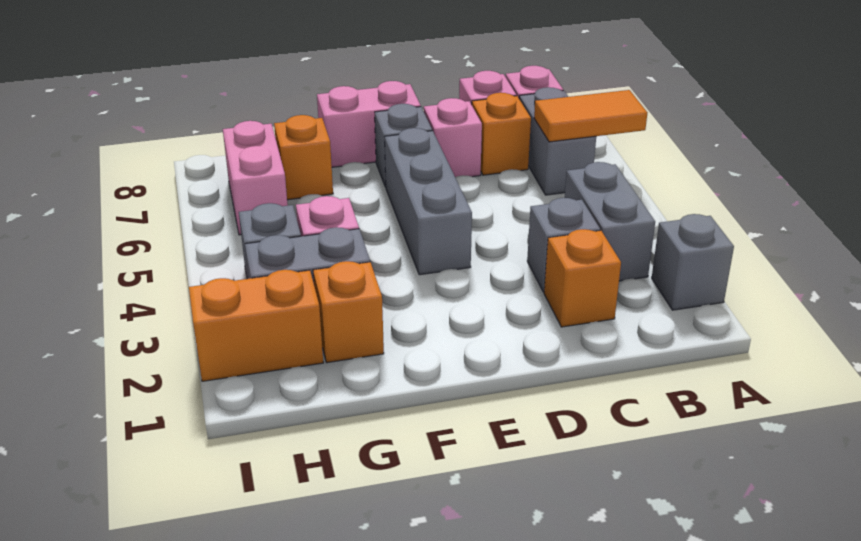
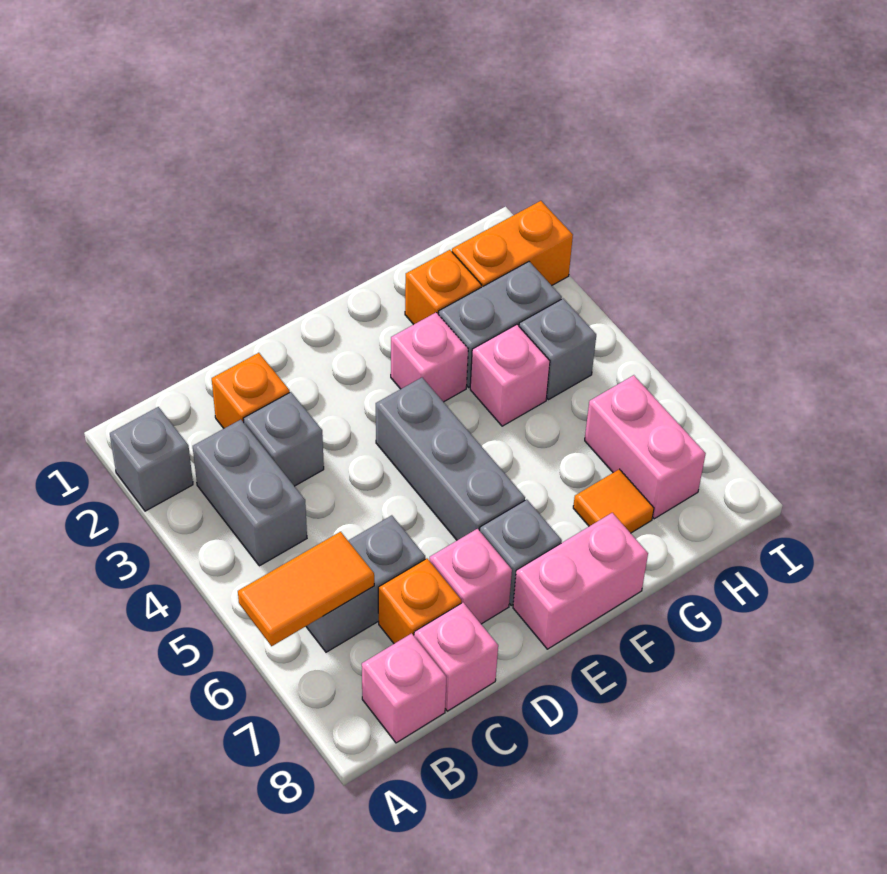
grey 1x2 brick [519,87,596,195] -> grey 1x2 brick turned to [306,515,425,652]
none -> pink 1x1 brick [391,312,468,402]
orange 1x1 brick [274,115,333,200] -> orange 1x1 tile [573,469,654,533]

